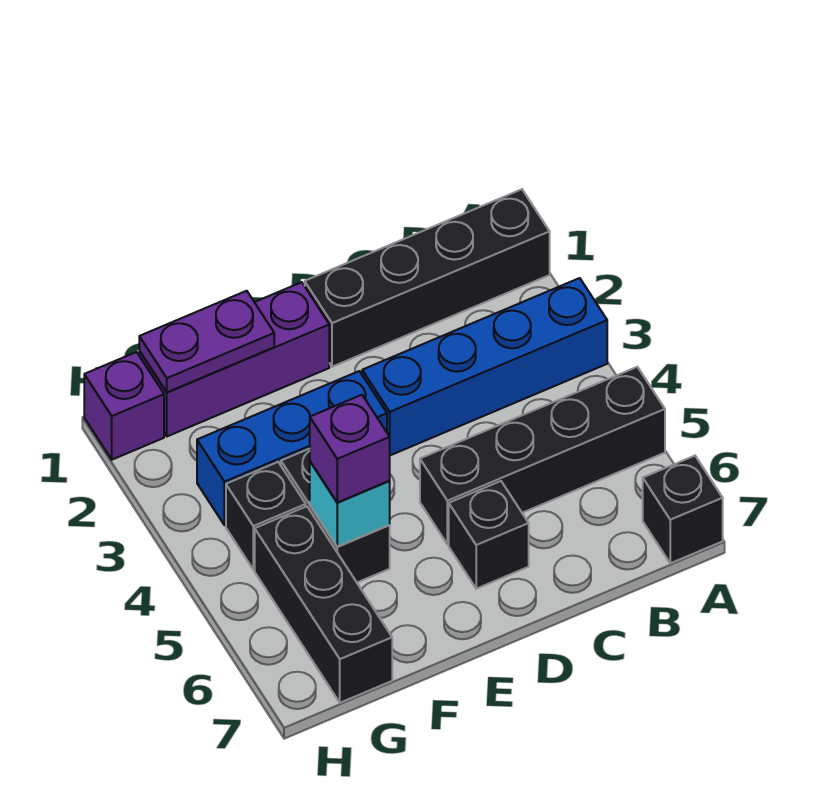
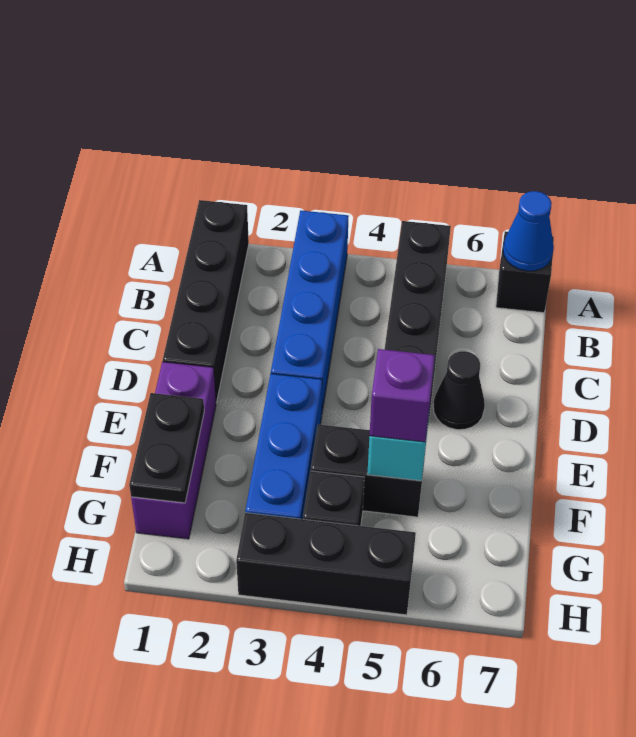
none -> blue 1x1 cone [503,191,554,271]
black 1x1 brick [449,481,529,589] -> black 1x1 cone [433,351,485,430]
purple 1x2 plate [139,291,274,392] -> black 1x2 plate [129,393,204,503]
black 1x3 brick [255,506,392,703] -> black 1x3 brick moved to [236,513,416,615]
purple 1x1 brick [84,352,164,460] -> none

